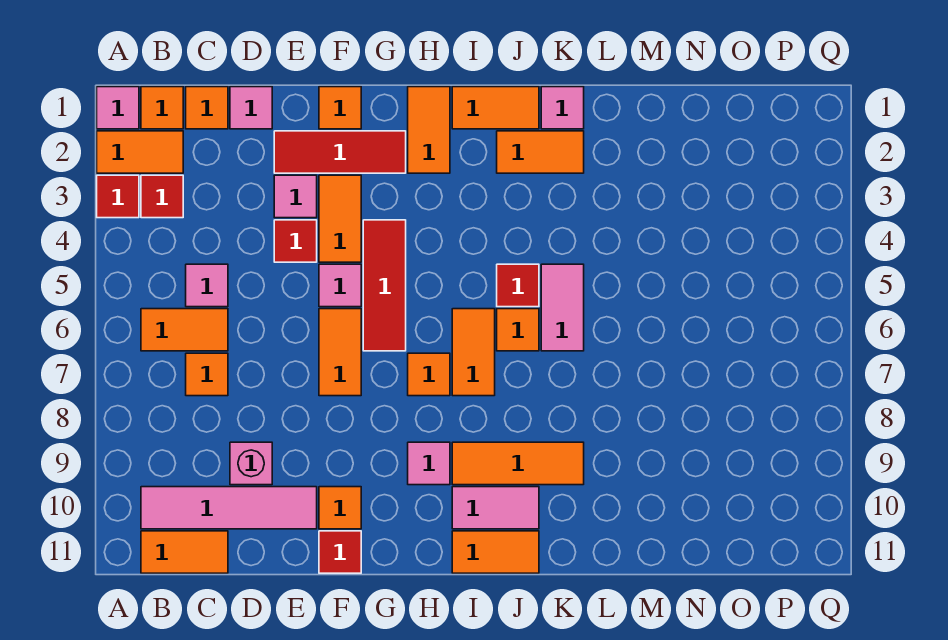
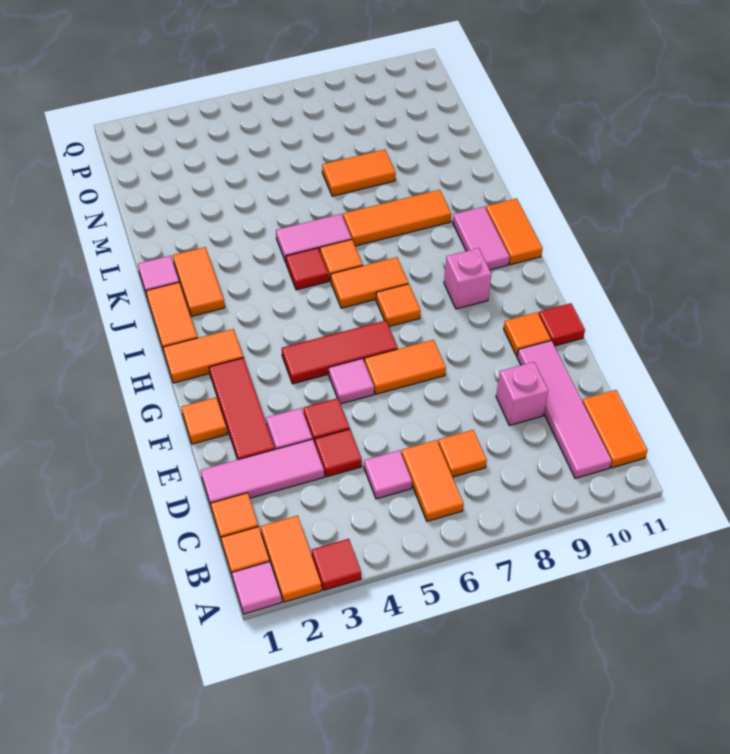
red 1x1 tile [141,175,183,218] -> red 1x1 tile moved to [315,429,362,477]
pink 1x1 tile [230,87,272,129] -> pink 1x3 tile [201,439,324,506]
orange 1x2 tile [319,175,361,262] -> orange 1x2 tile moved to [322,149,396,196]
pink 1x1 tile [408,442,450,485] -> pink 1x1 brick [444,248,491,309]
orange 1x3 tile [452,442,584,485] -> orange 1x3 tile turned to [343,190,451,246]

